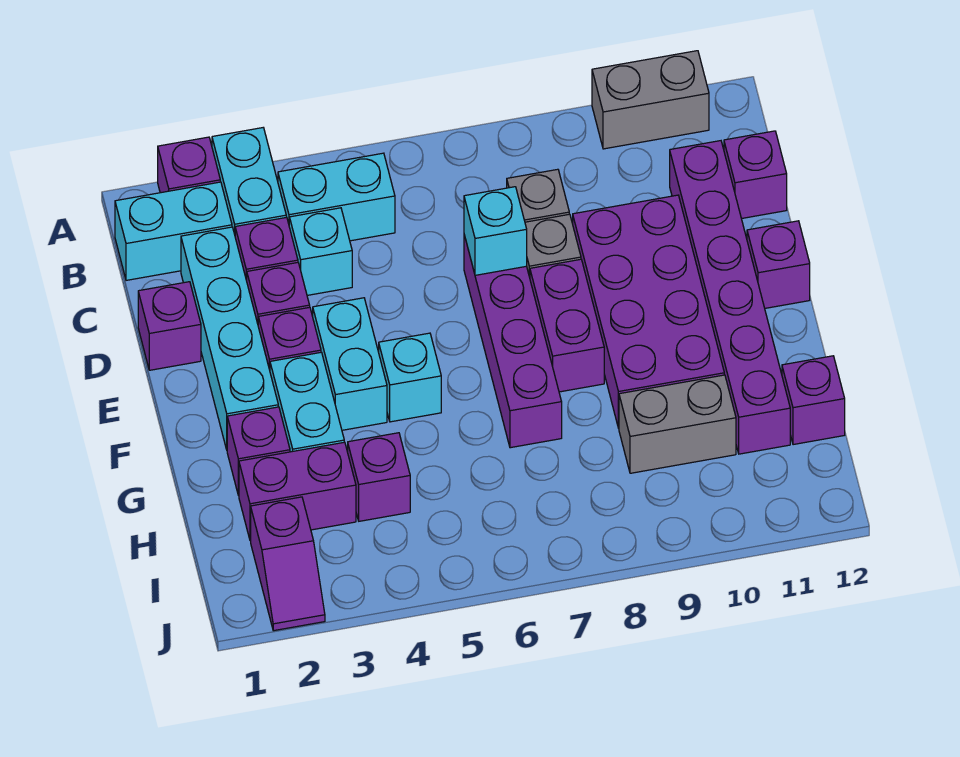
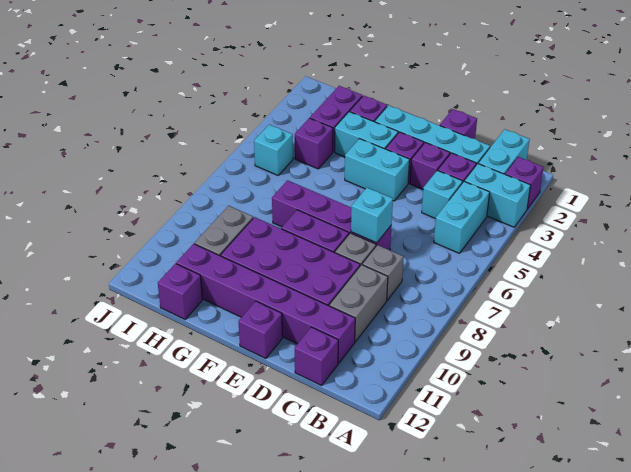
grey 1x2 brick [592,51,709,149] -> grey 1x2 brick moved to [329,265,388,342]
cyan 1x1 brick [379,333,441,422] -> cyan 1x1 brick moved to [254,125,293,175]
purple 1x2 slope [251,497,325,631] -> none

